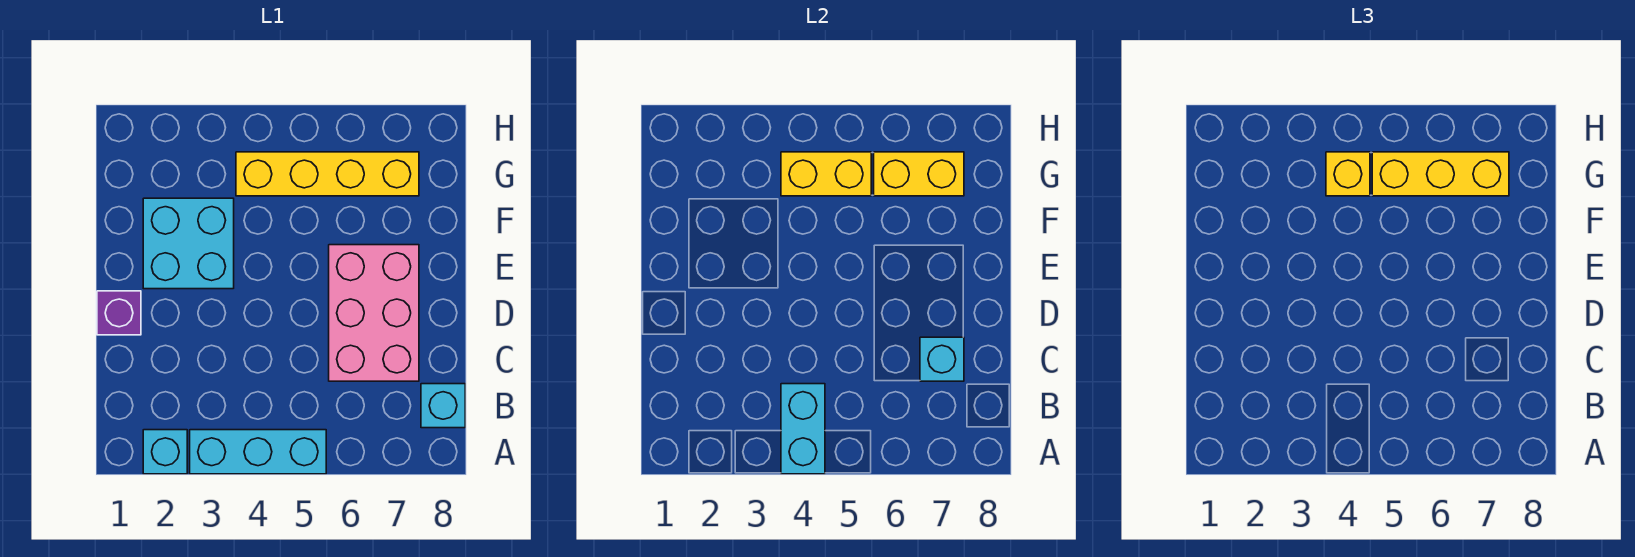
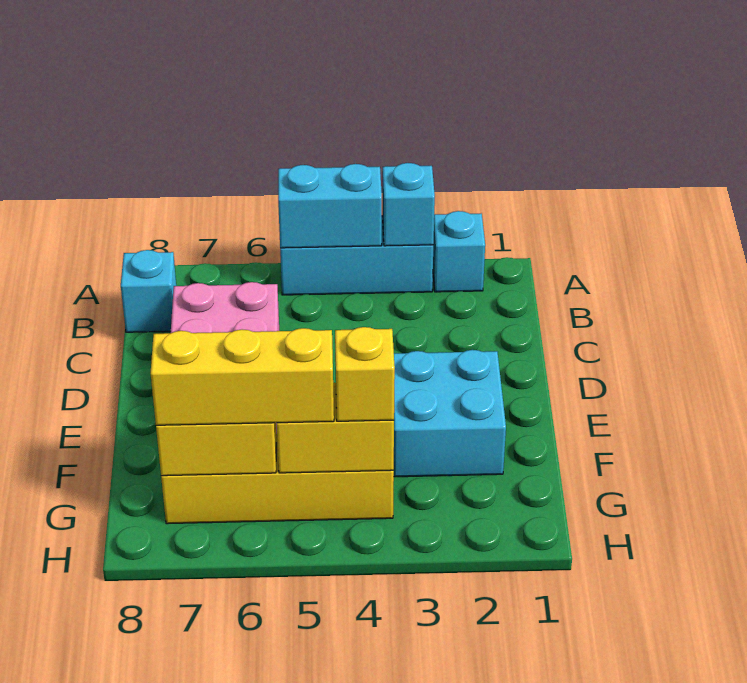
cyan 1x2 brick [781,384,825,474] -> cyan 1x2 brick turned to [278,164,382,248]
cyan 1x1 brick [920,337,964,381] -> cyan 1x1 brick moved to [382,163,435,246]
purple 1x1 brick [97,291,141,335] -> none

